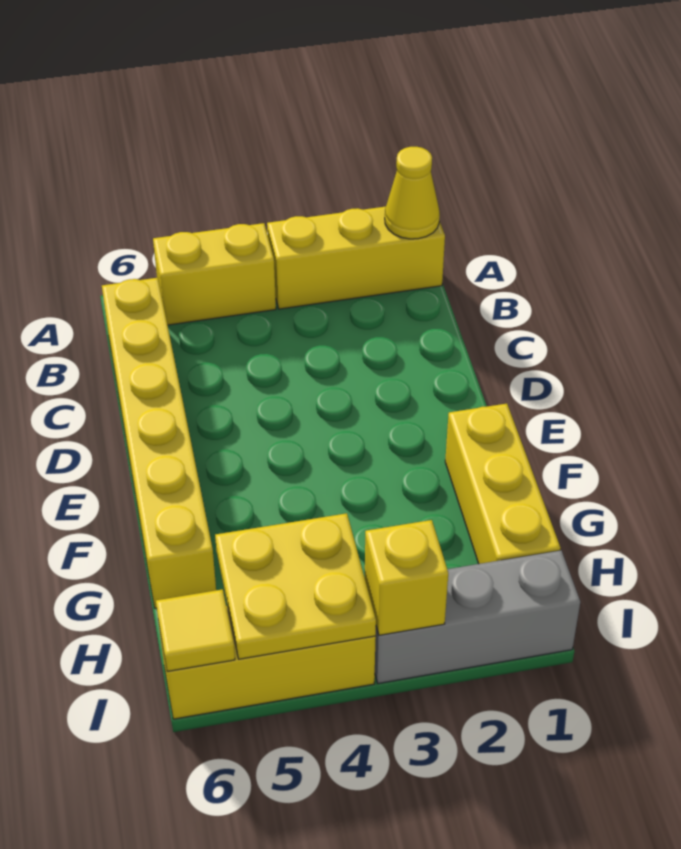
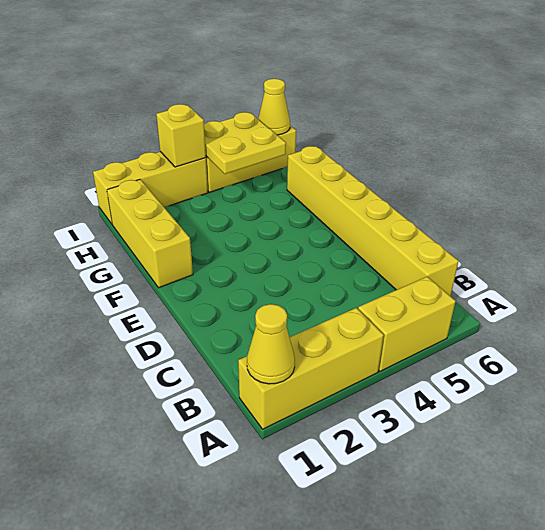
grey 1x3 brick [375,550,580,683] -> yellow 1x3 brick [93,152,208,225]
yellow 1x1 tile [156,589,235,672] -> yellow 1x1 cone [258,79,290,135]

